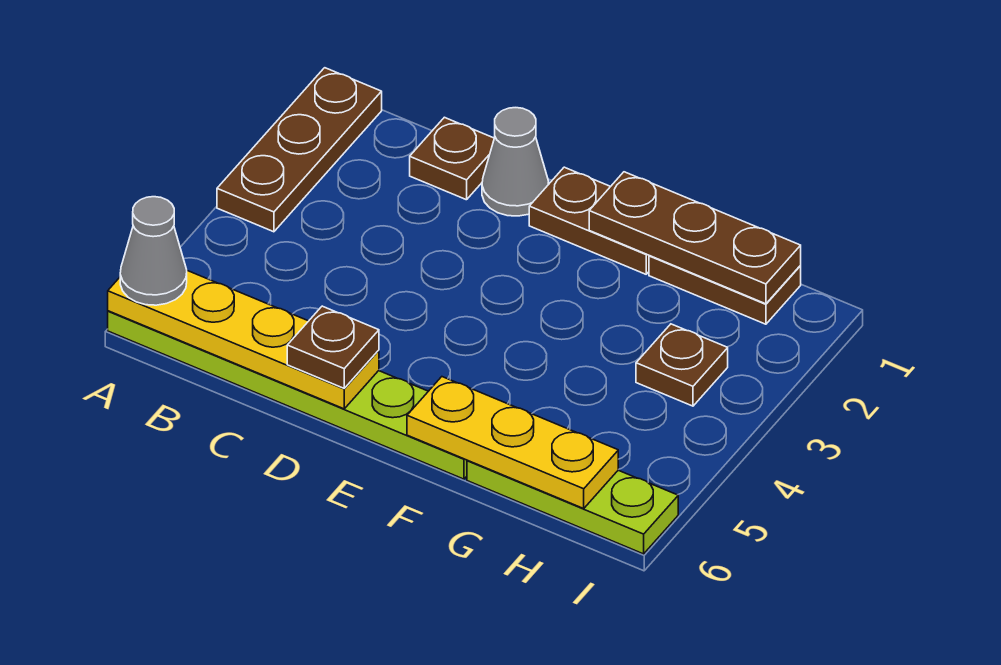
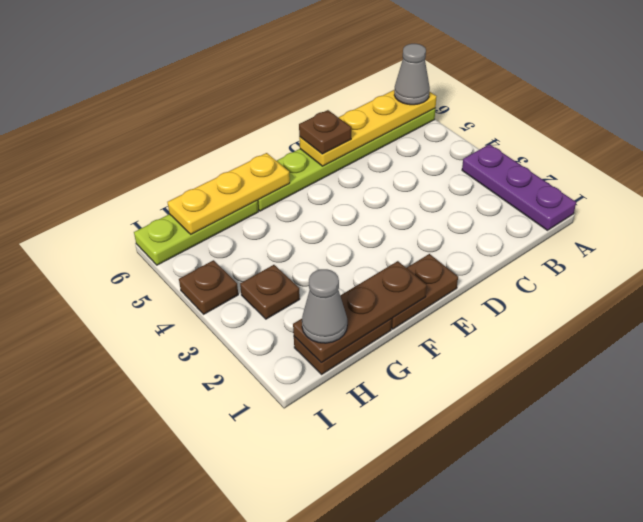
brown 1x3 plate [217,68,382,232] -> purple 1x3 plate [462,144,576,230]
brown 1x1 plate [410,117,494,200] -> brown 1x1 plate moved to [179,260,238,314]
grey 1x1 cone [482,108,549,216] -> grey 1x1 cone moved to [302,269,347,343]

